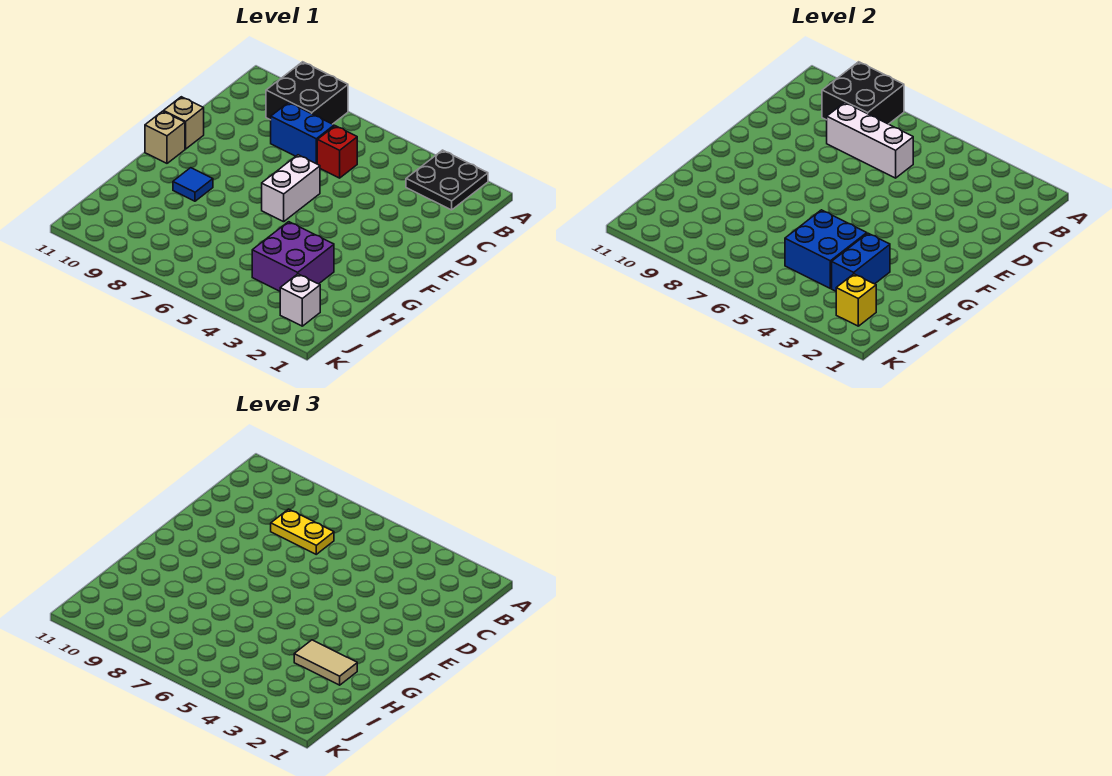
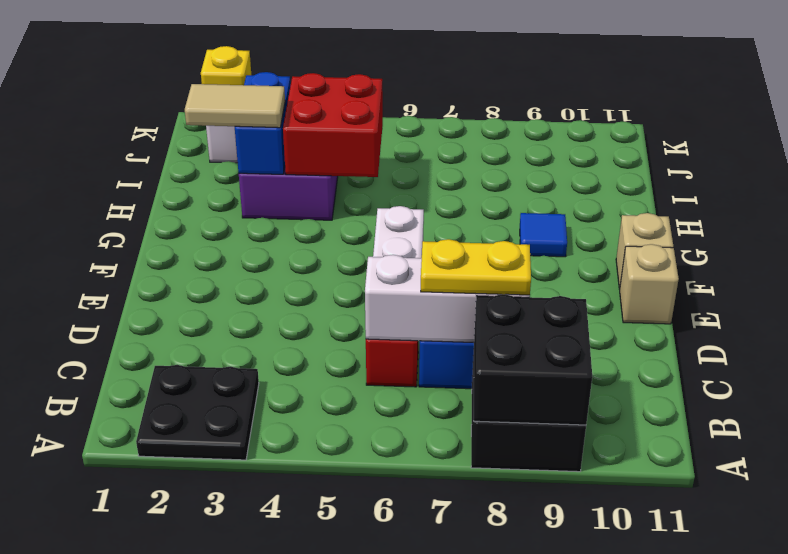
blue 2x2 brick [785,210,867,288] -> red 2x2 brick [283,73,383,177]

